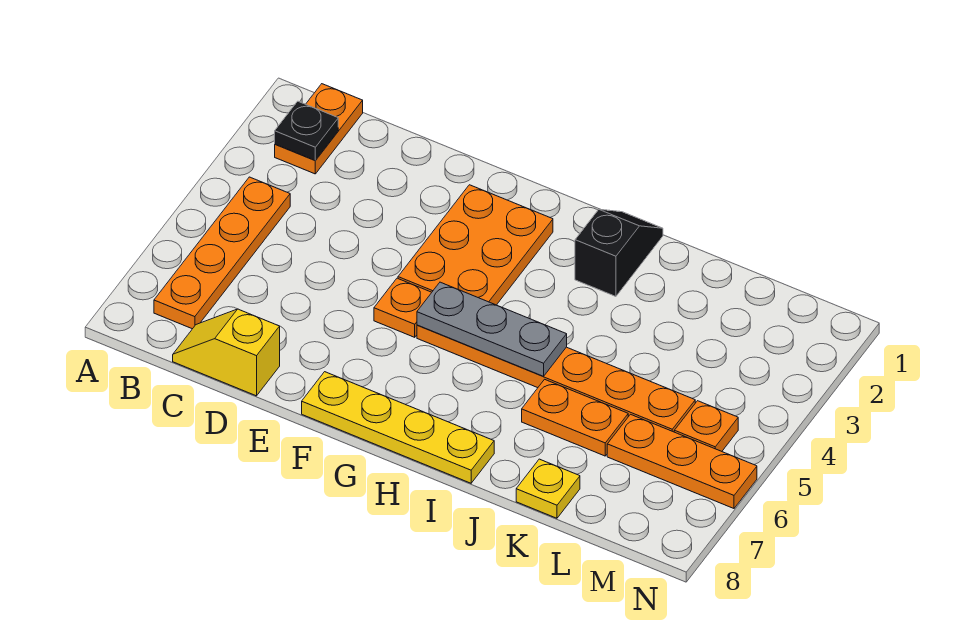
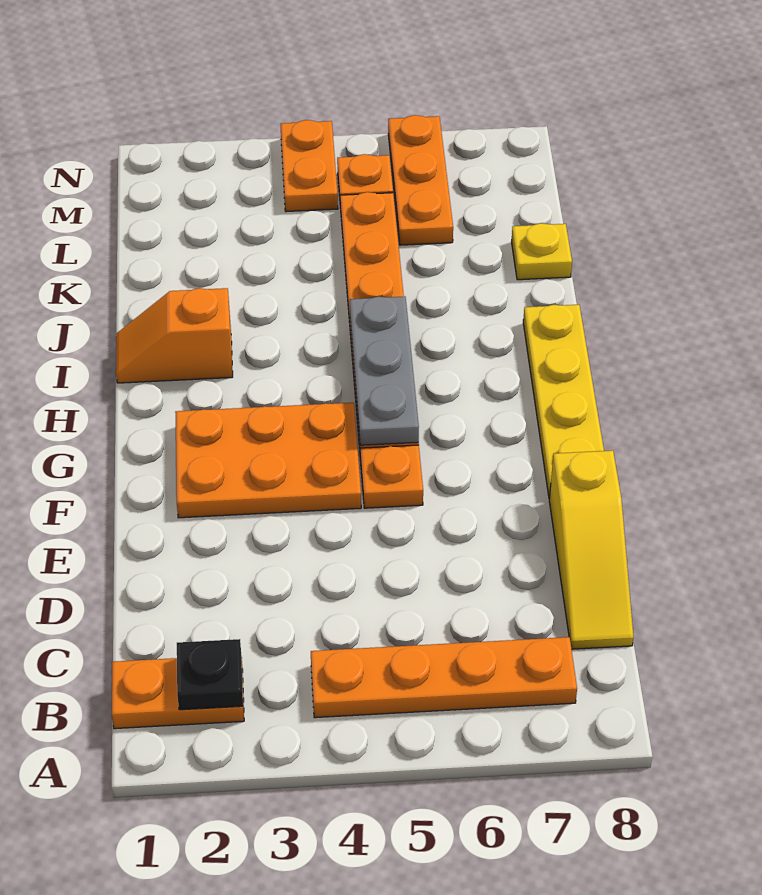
yellow 1x2 slope [173,309,280,396] -> yellow 1x3 slope [549,450,634,649]
black 1x2 slope [575,209,663,296] -> orange 1x2 slope [116,288,233,383]
orange 1x2 plate [522,379,628,456] -> orange 1x2 plate moved to [281,120,338,212]

